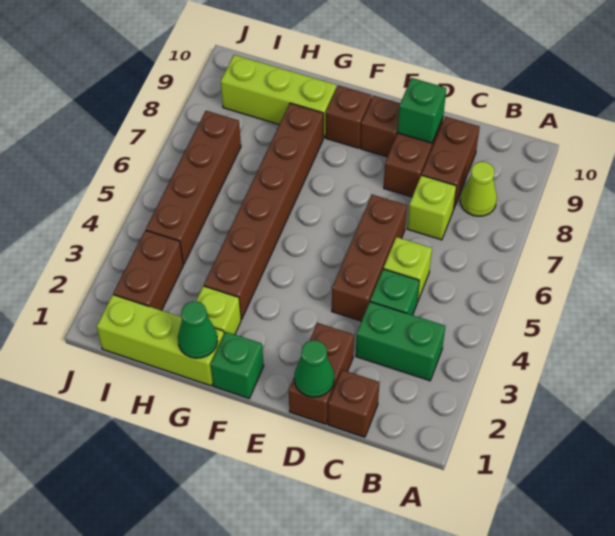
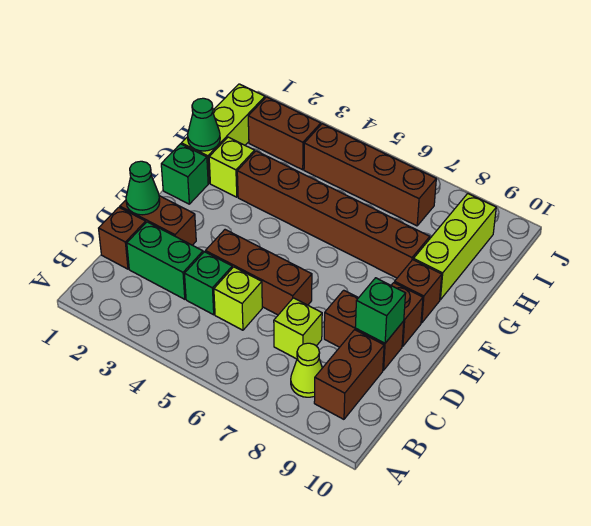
green 1x2 brick [356,302,445,381] -> green 1x2 brick turned to [127,222,203,299]
brown 1x2 brick [422,116,480,208] -> brown 1x2 brick turned to [314,330,384,419]

